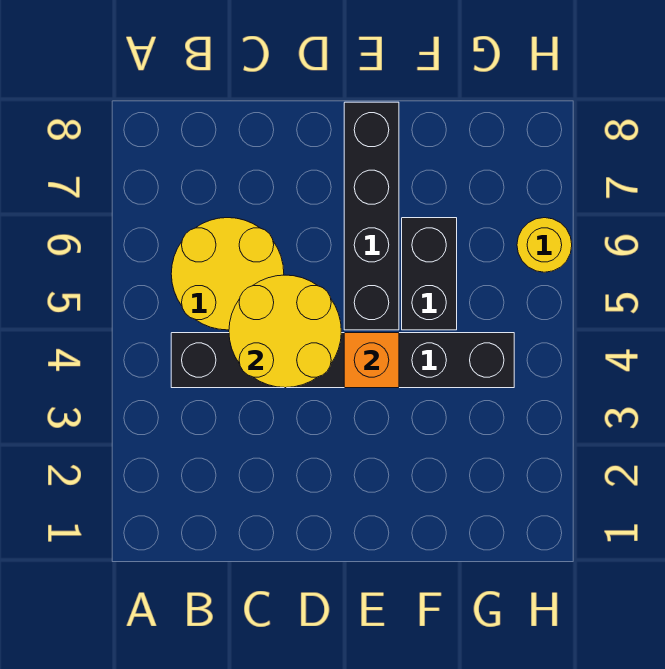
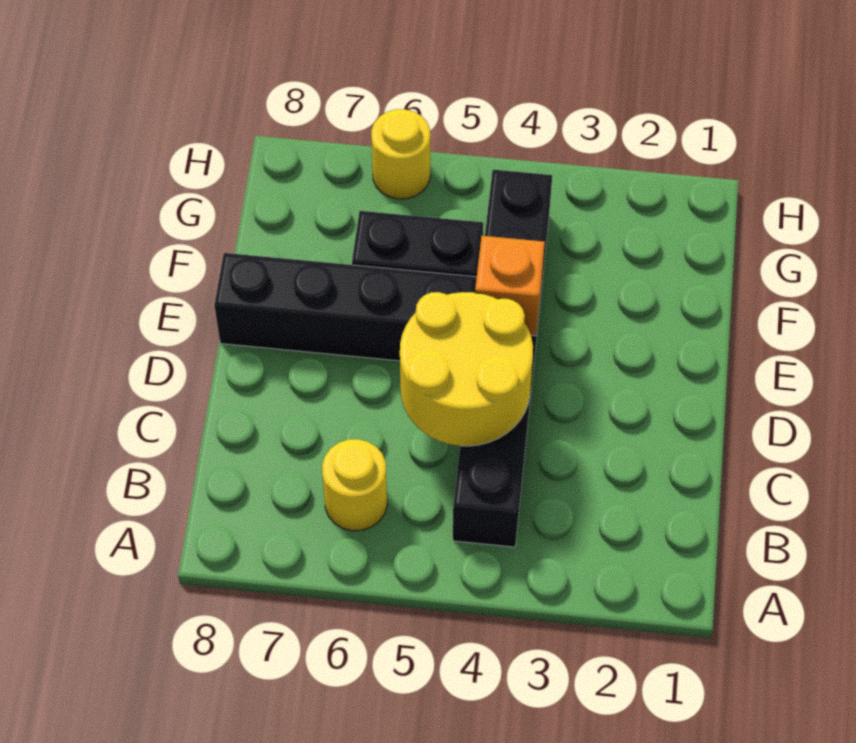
yellow 2x2 round brick [171,218,284,330] -> yellow 1x1 round brick [322,439,387,531]

